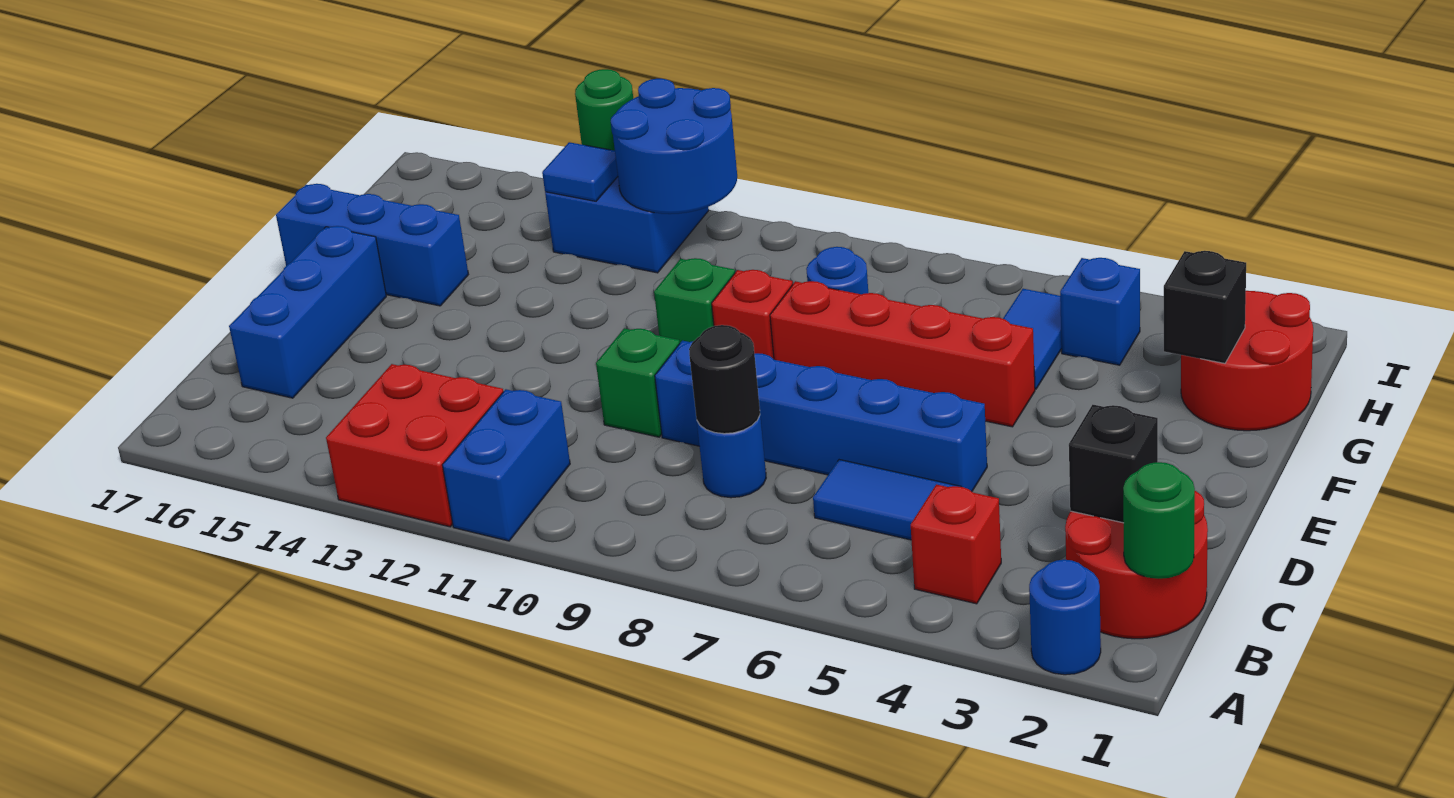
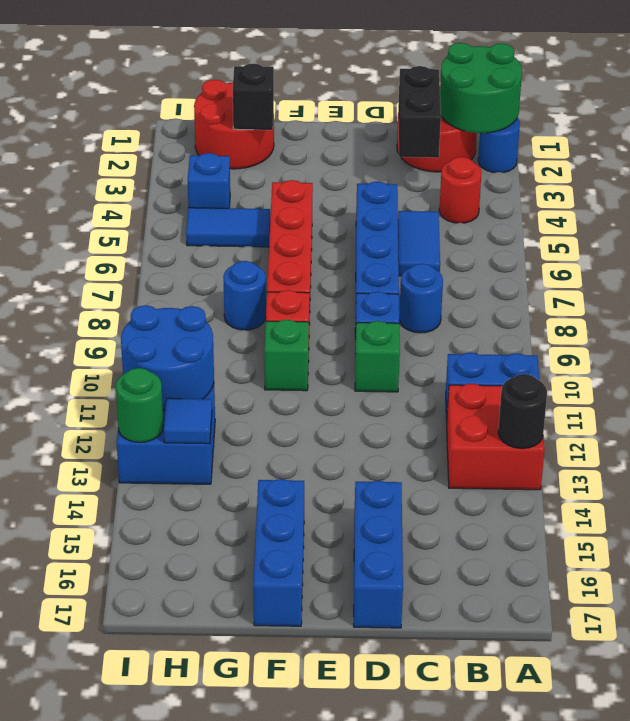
green 1x1 round brick [1123,462,1195,579] -> green 2x2 round brick [440,43,522,133]
red 1x1 brick [911,484,1001,604] -> red 1x1 round brick [439,157,481,223]
black 1x1 brick [1069,405,1158,523] -> black 1x2 brick [398,66,441,158]
black 1x1 round brick [689,325,760,434] -> black 1x1 round brick moved to [498,374,547,449]
blue 1x3 brick [229,226,386,398] -> blue 1x3 brick turned to [354,481,403,628]

